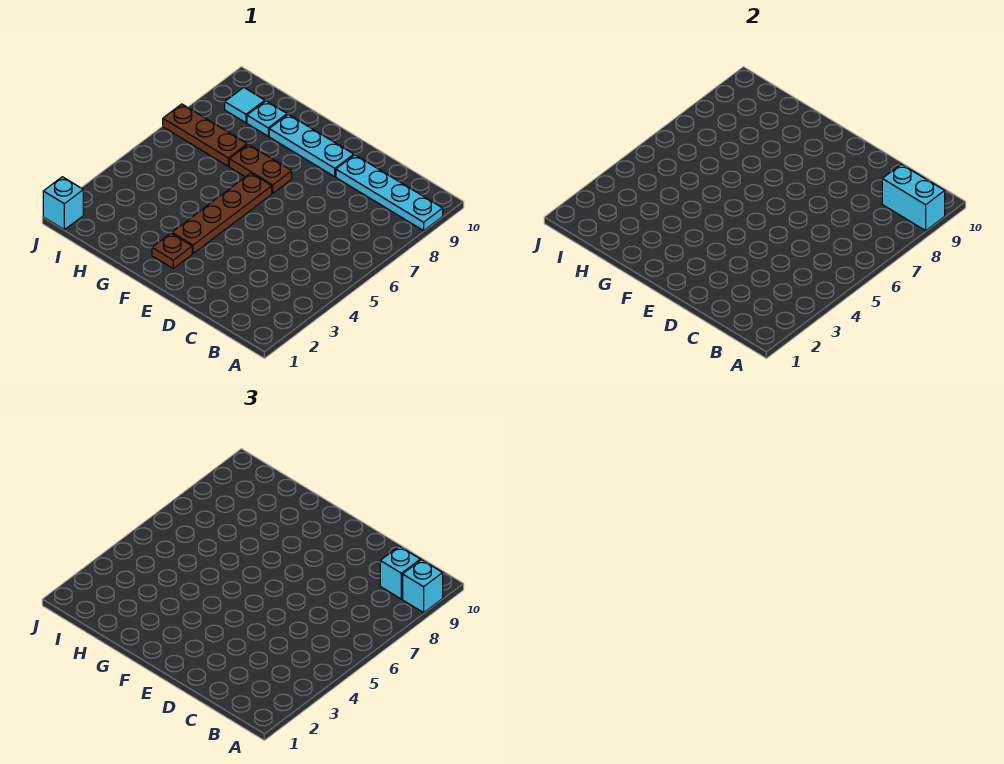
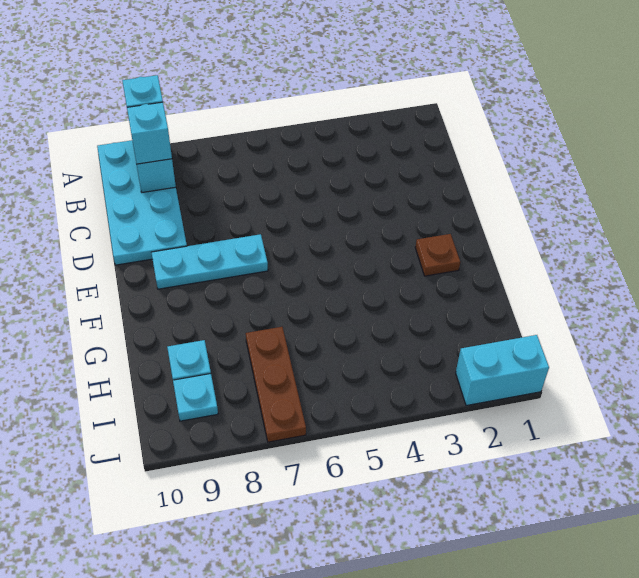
cyan 1x4 plate [336,155,443,231] -> cyan 2x4 plate [97,140,187,265]
cyan 1x3 plate [269,114,354,177] -> cyan 1x3 plate turned to [151,234,268,289]
brown 1x4 plate [172,173,272,253] -> none
brown 1x2 plate [229,145,292,193] -> none
cyan 1x1 tile [225,87,265,123] -> cyan 1x1 plate [173,374,218,421]
cyan 1x1 brick [43,177,83,230] -> cyan 1x2 brick [456,335,549,406]

